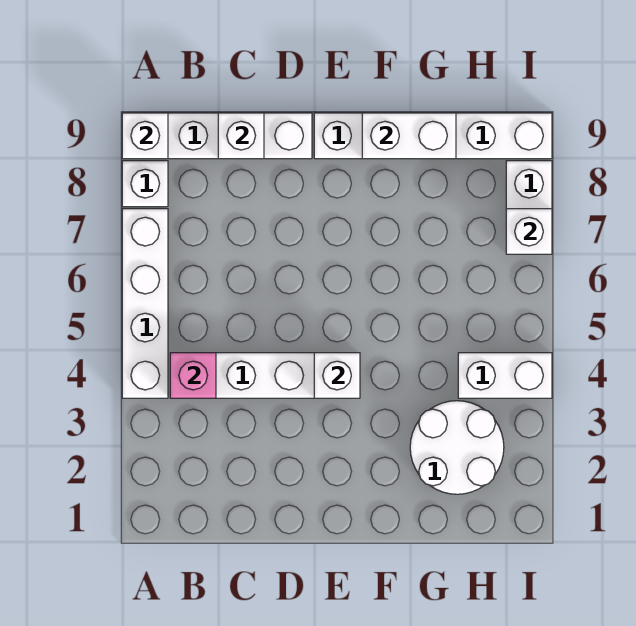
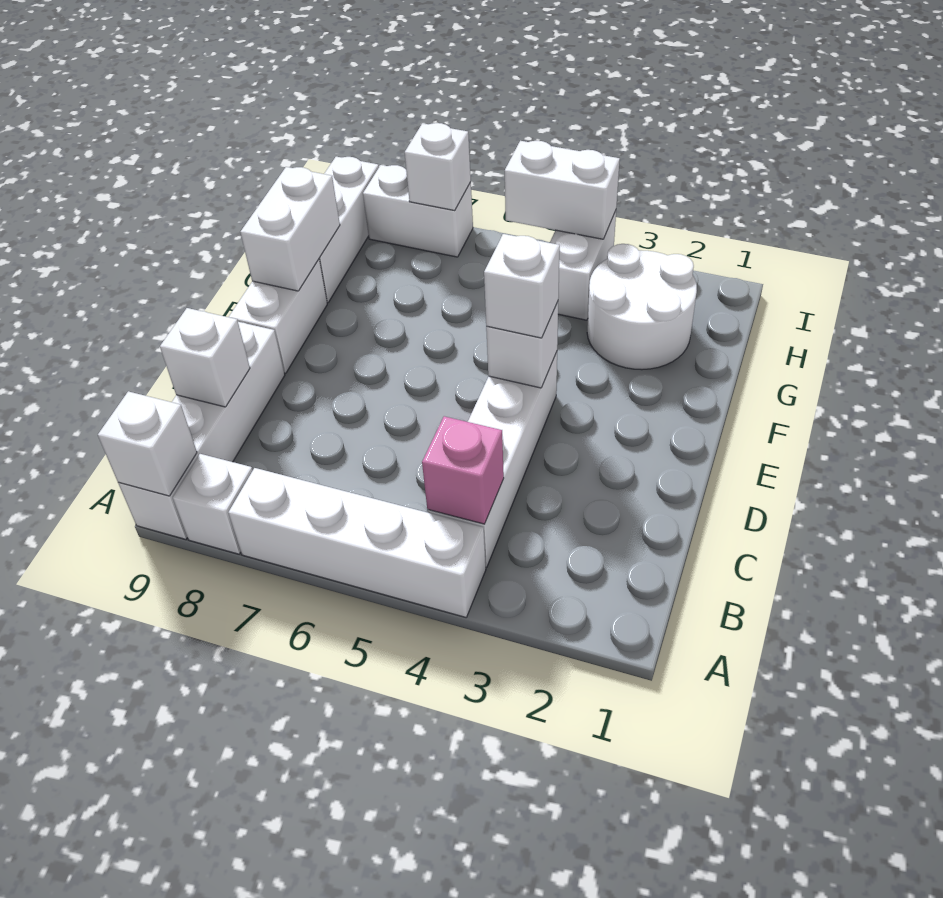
none -> white 1x1 brick [484,234,560,338]
none -> white 1x2 brick [505,141,620,239]

